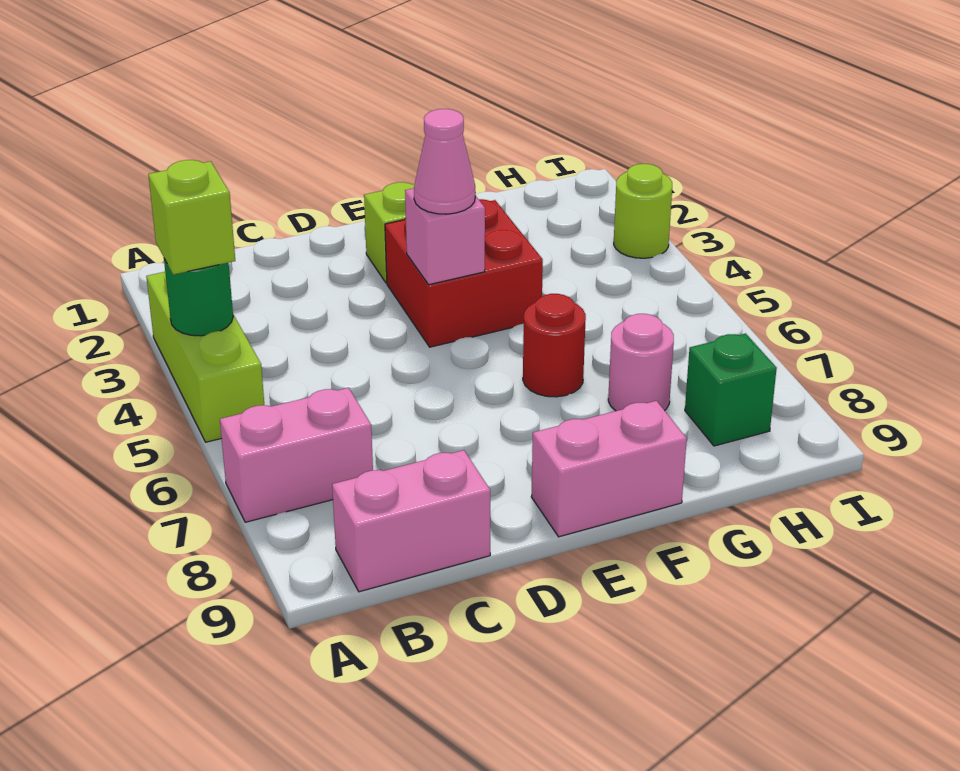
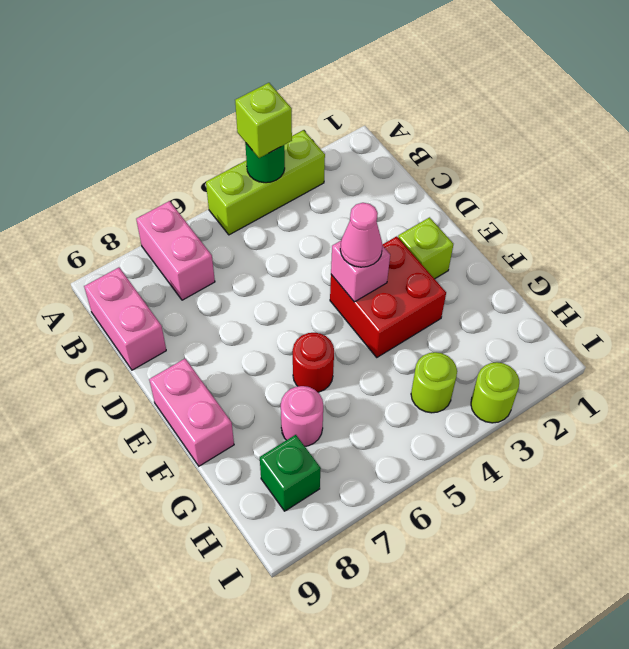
none -> lime 1x1 round brick [411,352,457,413]

